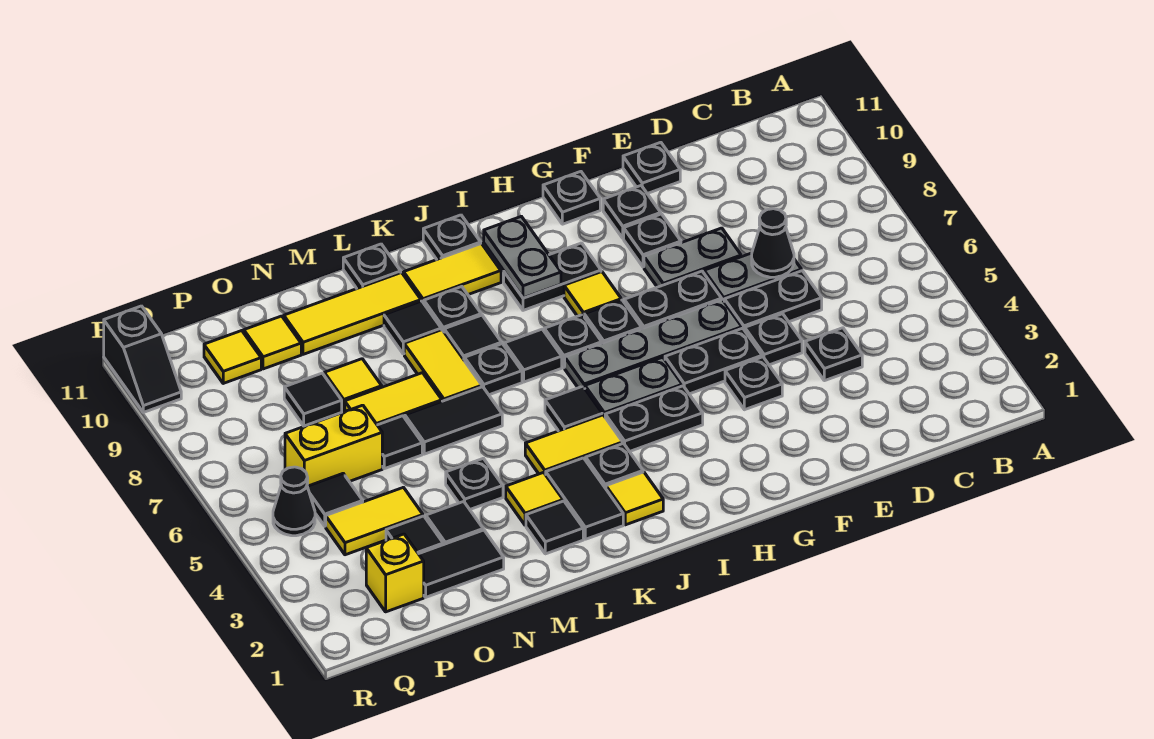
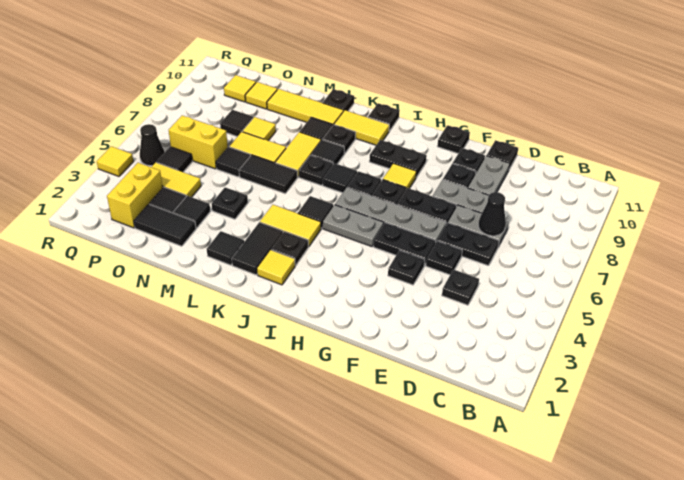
black 1x2 plate [605,386,703,452] -> none
grey 1x2 plate [484,216,561,298] -> grey 1x2 plate moved to [468,156,510,195]
yellow 1x1 tile [506,472,563,525] -> yellow 1x1 tile moved to [97,146,133,176]
yellow 1x1 brick [366,534,424,612] -> yellow 1x2 brick [107,163,163,228]
black 1x2 slope [104,306,181,412] -> none

